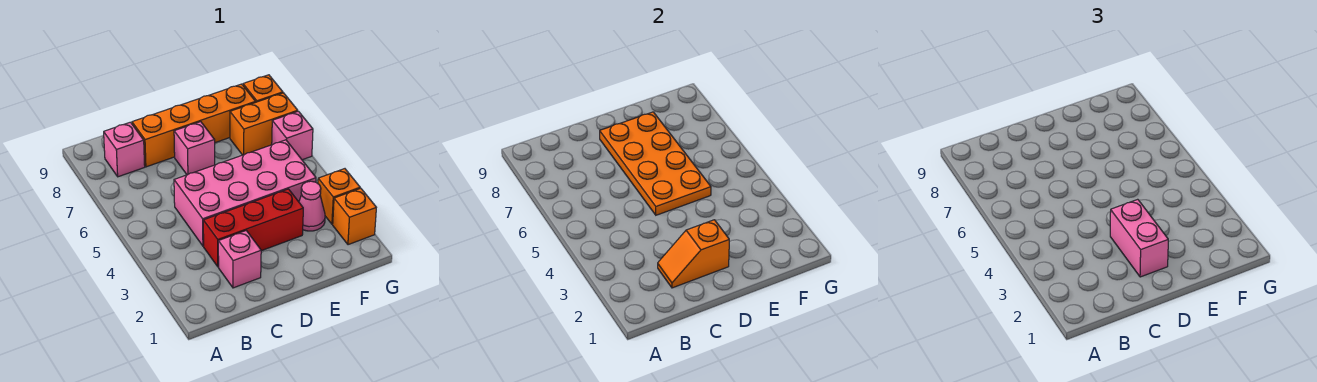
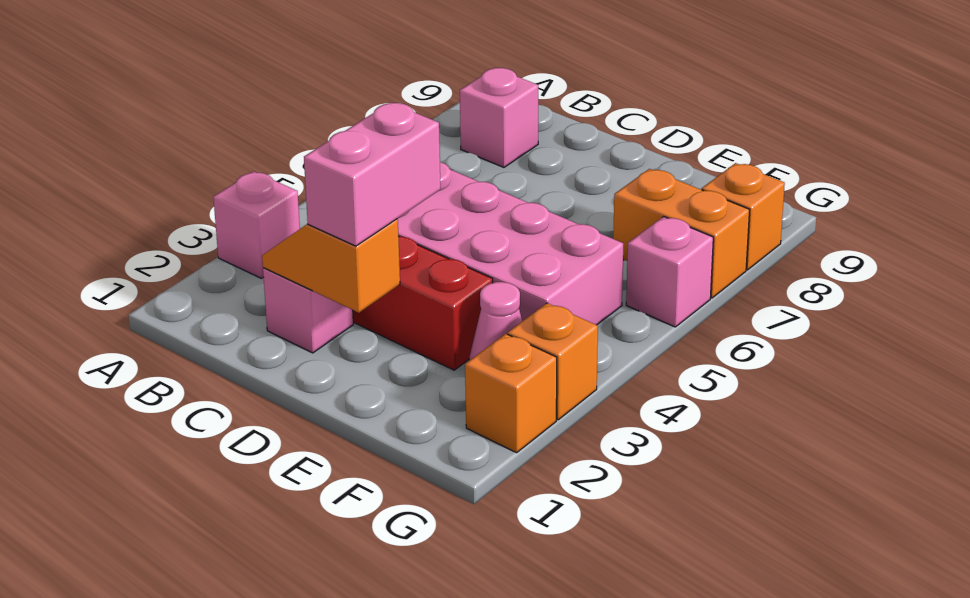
orange 1x4 brick [132,84,256,167] -> none
orange 2x4 plate [600,112,711,215] -> none
pink 1x1 brick [174,122,215,175] -> pink 1x1 brick moved to [213,172,300,278]

